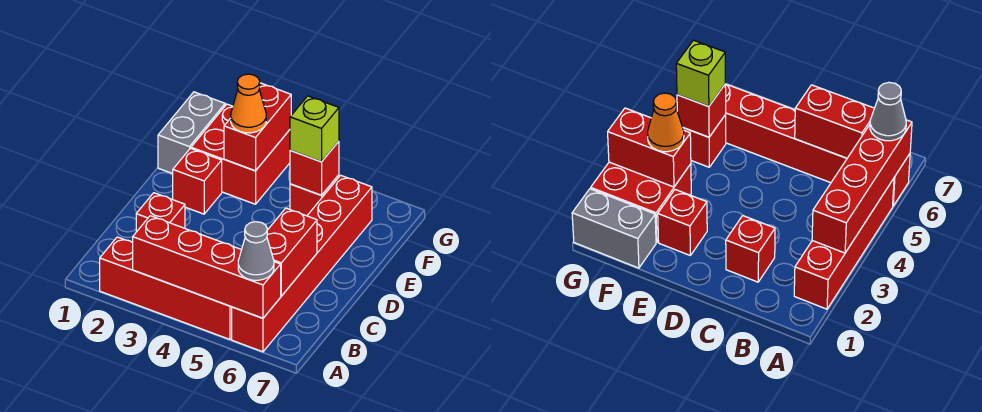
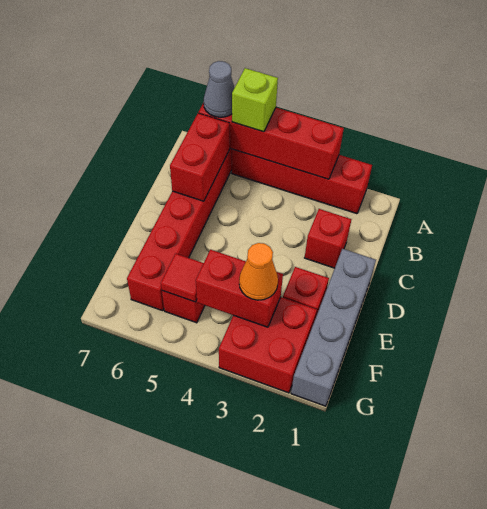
grey 1x2 brick [158,92,225,174] -> grey 1x4 brick [291,249,376,406]
red 1x2 brick [224,83,291,171] -> red 1x2 brick turned to [196,249,283,327]
red 1x1 brick [290,141,339,195] -> red 1x1 tile [161,254,204,302]
lime 1x1 brick [290,96,339,162] -> lime 1x1 brick moved to [232,68,278,132]

